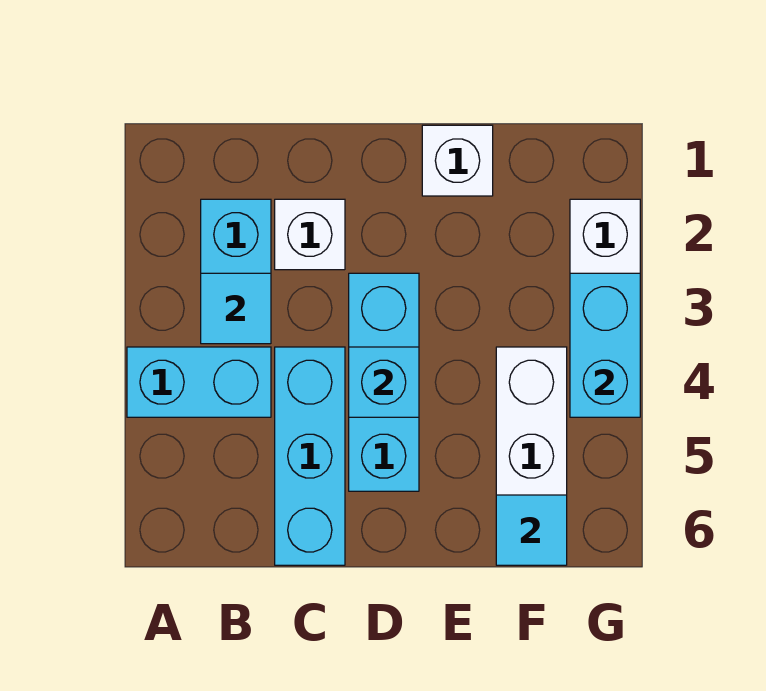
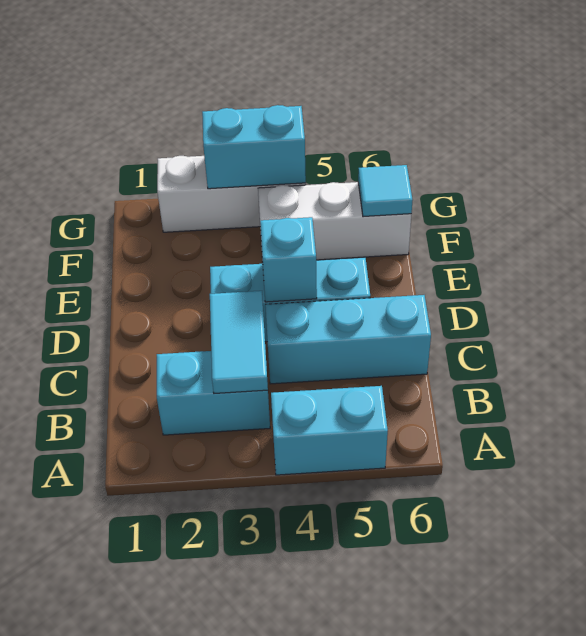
cyan 1x2 brick [127,347,271,417] -> cyan 1x2 brick turned to [271,386,388,475]
cyan 1x1 tile [201,273,271,344] -> cyan 1x2 tile [210,291,268,393]
white 1x1 brick [275,199,345,270] -> none
white 1x1 brick [422,125,493,196] -> none

